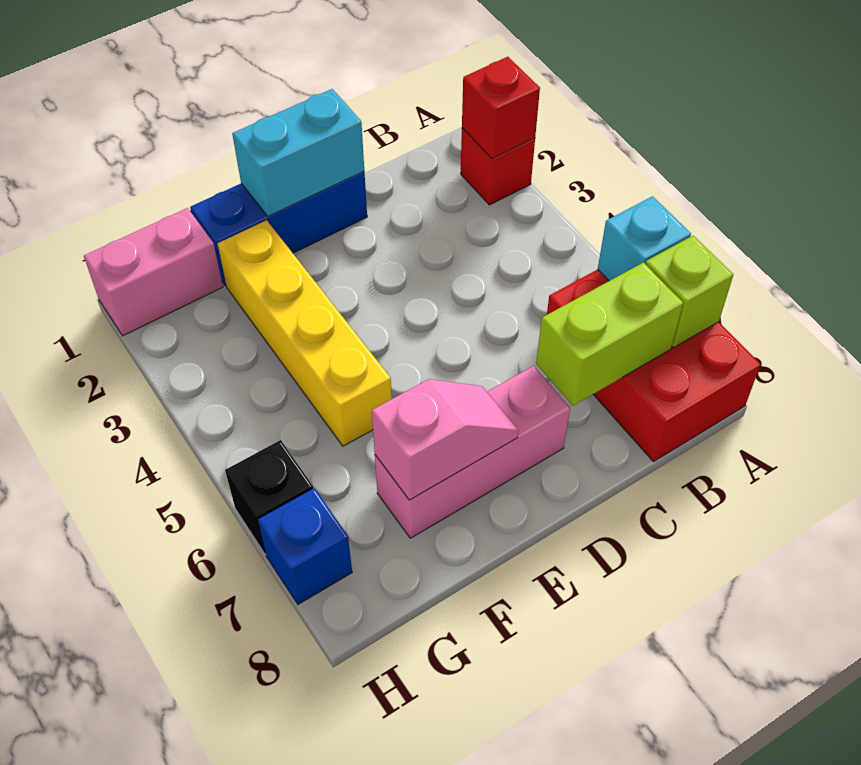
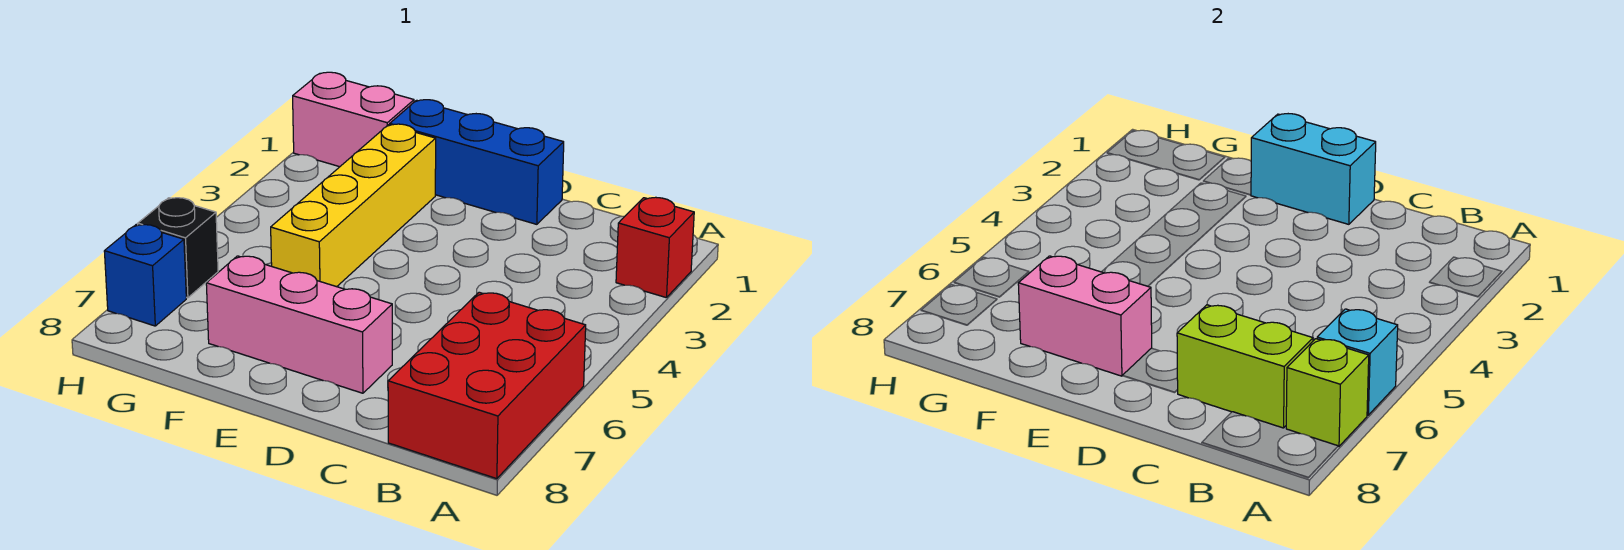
red 1x1 brick [462,57,540,159] -> none
pink 1x2 slope [372,379,518,500] -> pink 1x2 brick [1018,256,1152,376]

